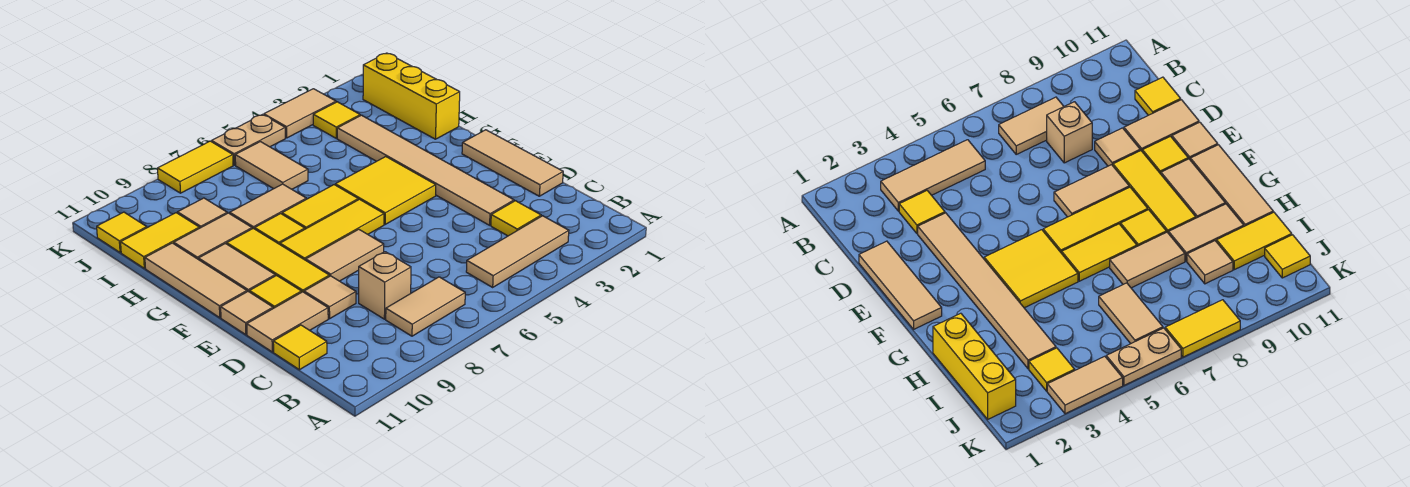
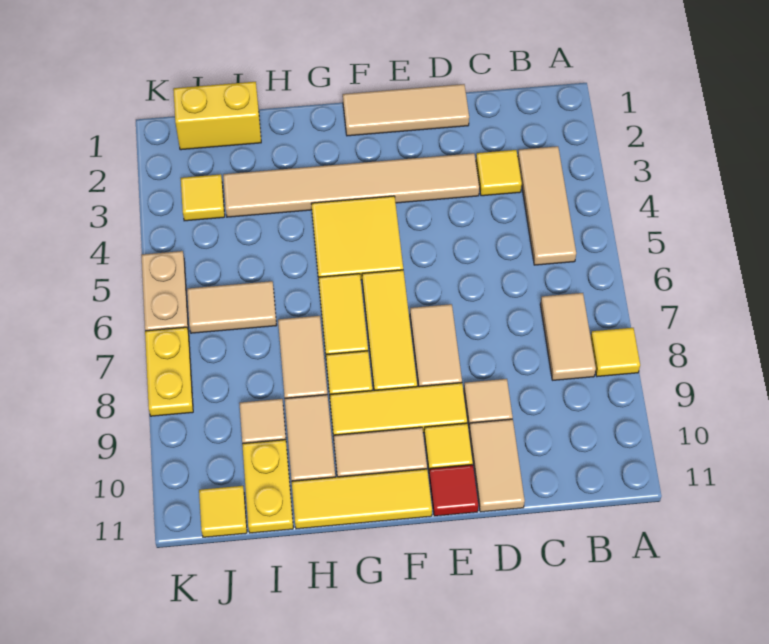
tan 1x1 brick [359,252,411,319] -> none
yellow 1x1 tile [273,325,327,370] -> yellow 1x1 tile moved to [591,328,640,377]
tan 1x1 tile [221,292,273,335] -> red 1x1 tile [429,465,478,516]
tan 1x3 tile [145,243,247,318] -> yellow 1x3 tile [292,469,432,529]
yellow 1x3 brick [363,53,460,139] -> yellow 1x2 brick [173,82,261,150]
yellow 1x2 tile [121,213,199,268] -> yellow 1x2 plate [242,440,293,533]
tan 1x2 tile [264,89,336,138] -> none
yellow 1x2 tile [158,141,233,193] -> yellow 1x2 plate [145,327,193,416]

